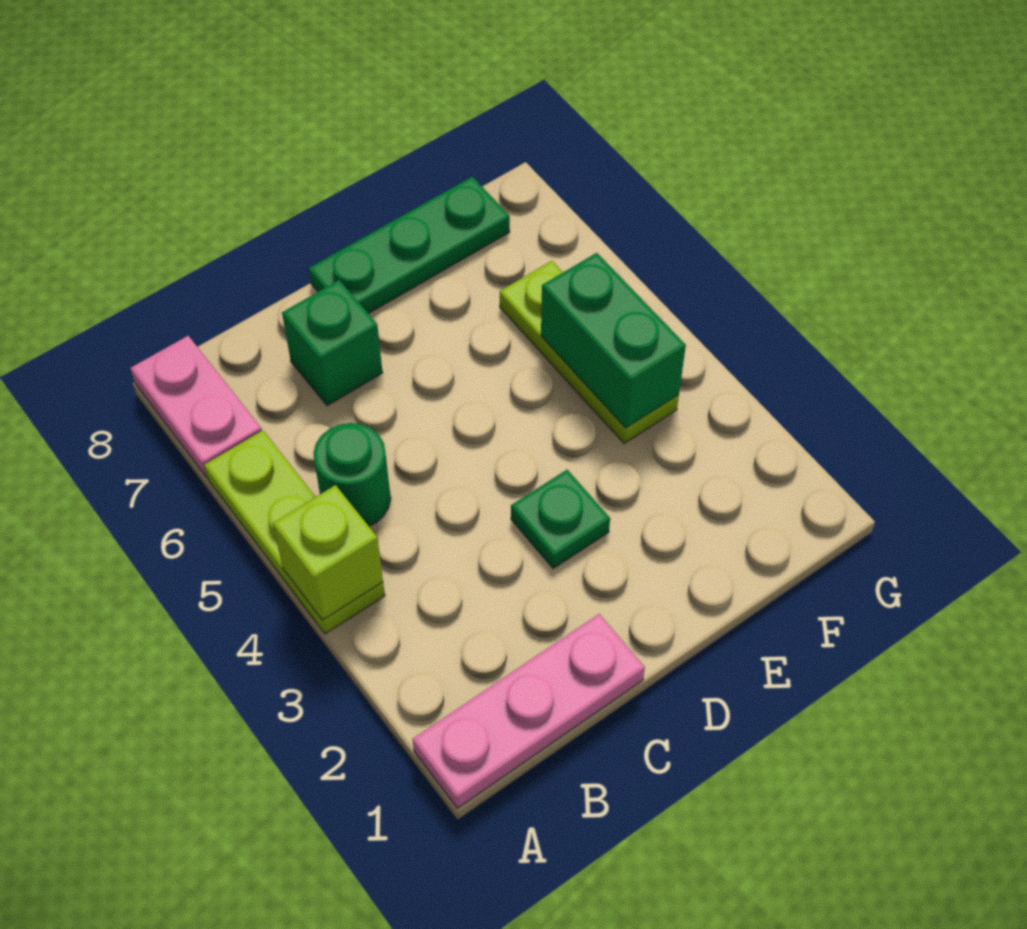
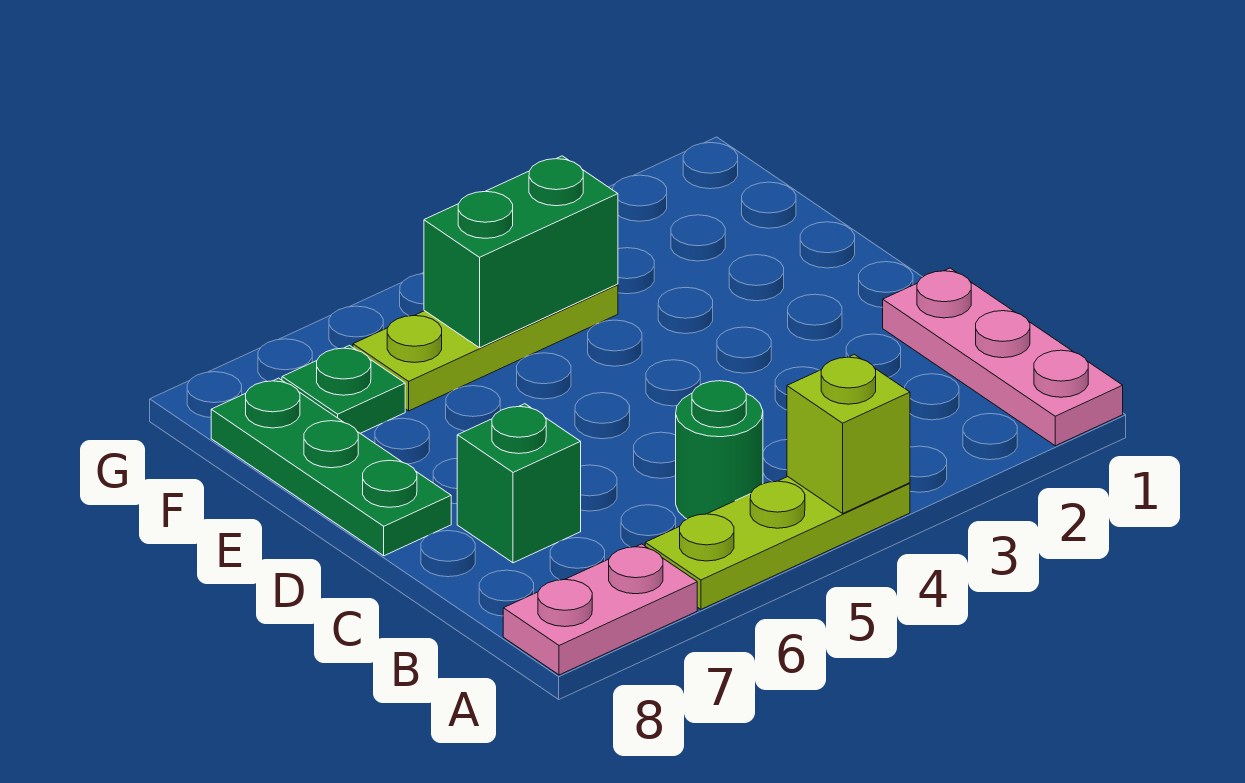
green 1x1 plate [511,470,610,569] -> green 1x1 plate moved to [282,346,405,433]

